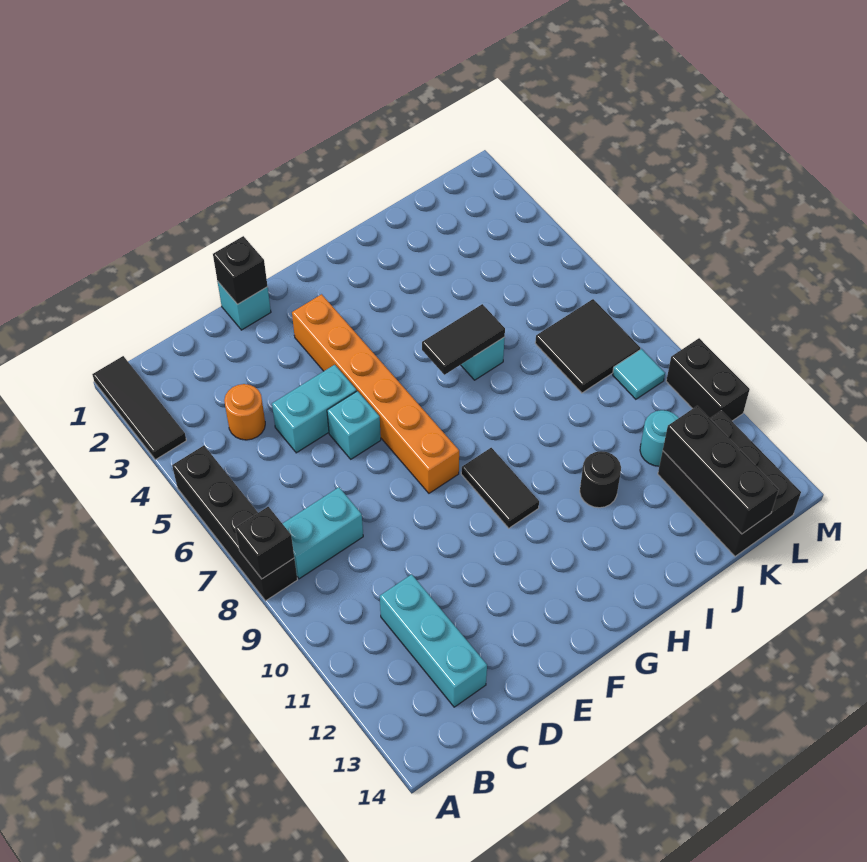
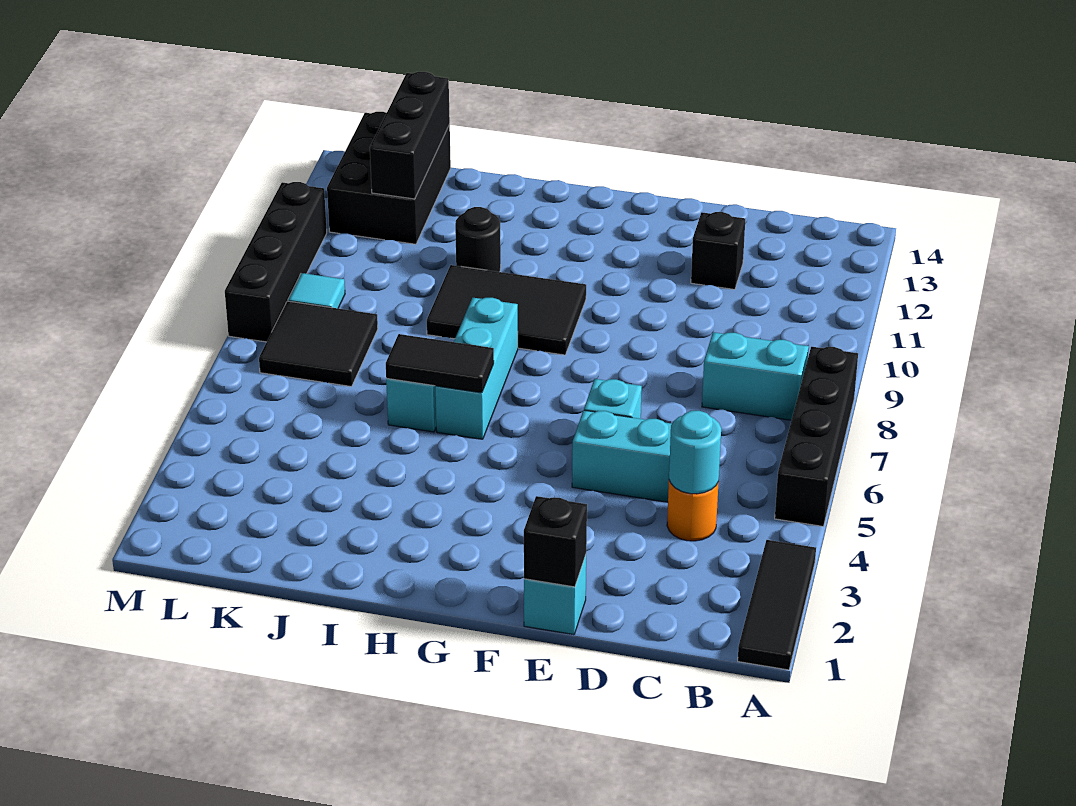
black 1x1 brick [235,507,294,579] -> black 1x1 brick moved to [691,212,745,289]
cyan 1x3 brick [380,574,487,707] -> cyan 1x3 brick moved to [435,298,518,439]
orange 1x6 brick [292,294,459,493] -> none
black 1x2 tile [461,448,539,528] -> black 2x3 tile [427,265,586,355]
cyan 1x1 round brick [640,410,678,466] -> cyan 1x1 round brick moved to [669,411,721,494]
black 1x2 brick [666,338,750,421] -> black 1x4 brick [225,182,327,342]

